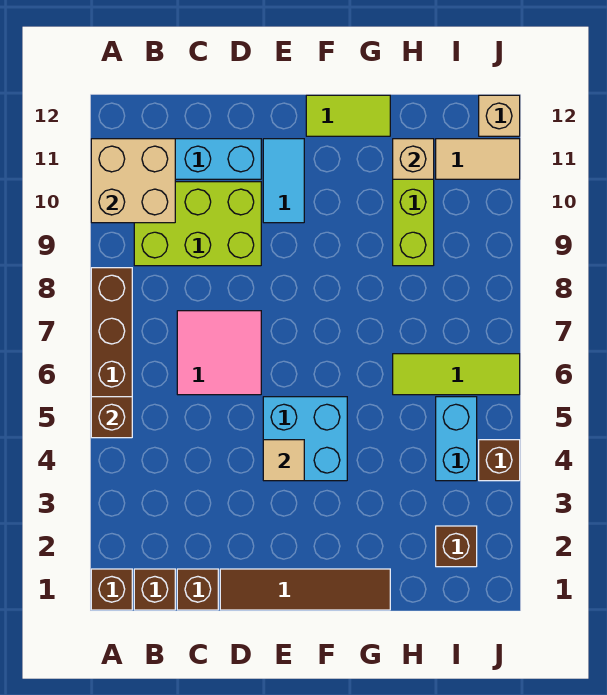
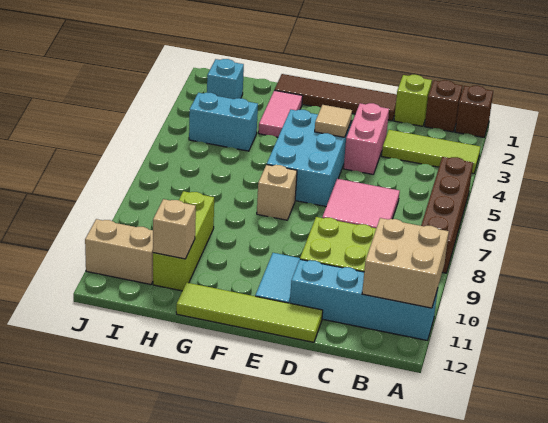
brown 1x1 brick [91,397,132,438] -> none
brown 1x1 brick [177,569,218,610] -> lime 1x1 brick [394,75,432,126]
none -> pink 1x2 brick [344,103,389,174]
cyan 2x2 brick [263,397,347,481] -> cyan 2x3 brick [267,110,351,206]
lime 1x2 tile [306,95,390,136] -> lime 1x4 tile [176,283,323,342]
none -> pink 1x2 tile [258,90,303,137]
lime 1x3 tile [393,354,520,395] -> lime 1x3 tile moved to [382,130,480,174]
brown 1x1 brick [436,526,477,567] -> cyan 1x1 brick [207,59,244,99]
cyan 1x2 brick [436,397,477,481] -> cyan 1x2 brick turned to [189,93,258,151]
tan 1x2 tile [436,139,520,179] -> tan 1x2 brick [85,219,153,284]
brown 1x1 brick [479,440,520,481] -> none
tan 1x1 brick [479,95,520,136] -> tan 1x1 brick moved to [257,165,297,220]

